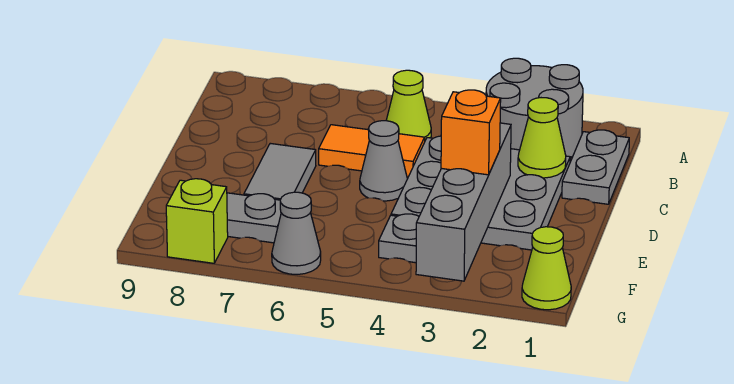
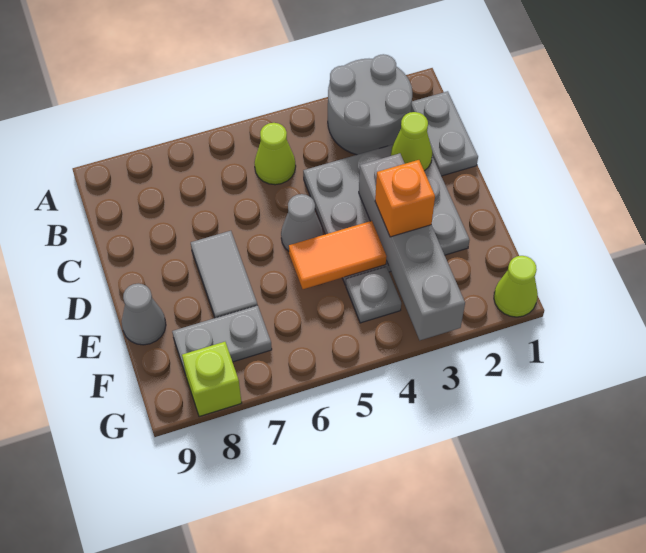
orange 1x2 tile [319,125,425,177] -> orange 1x2 tile moved to [289,221,387,289]
grey 1x1 cone [272,192,321,274] -> grey 1x1 cone moved to [122,284,166,345]

